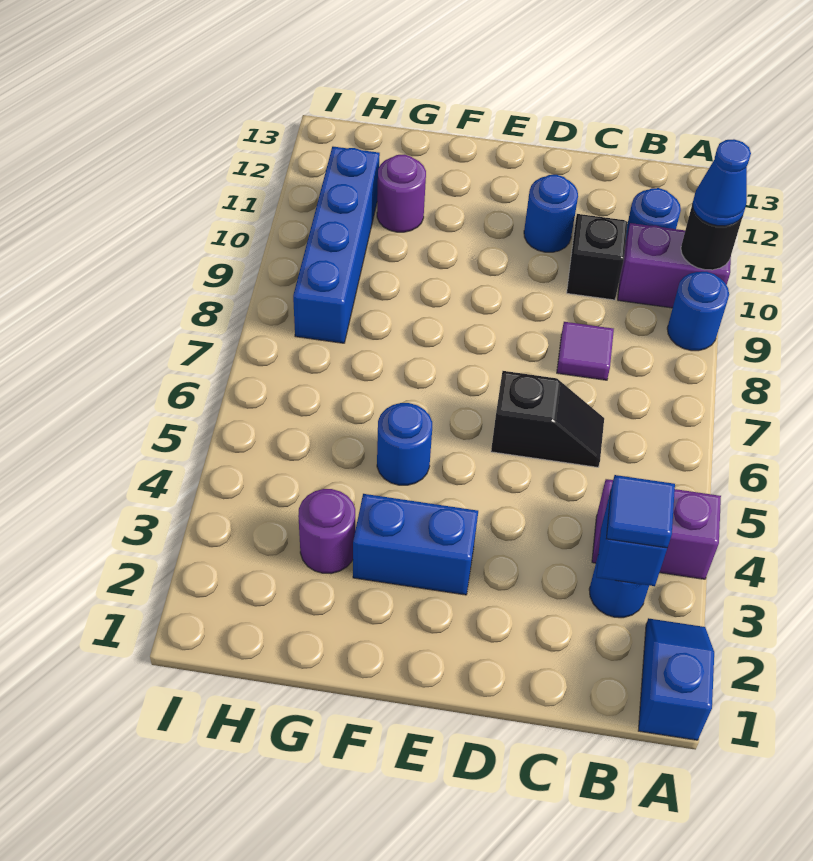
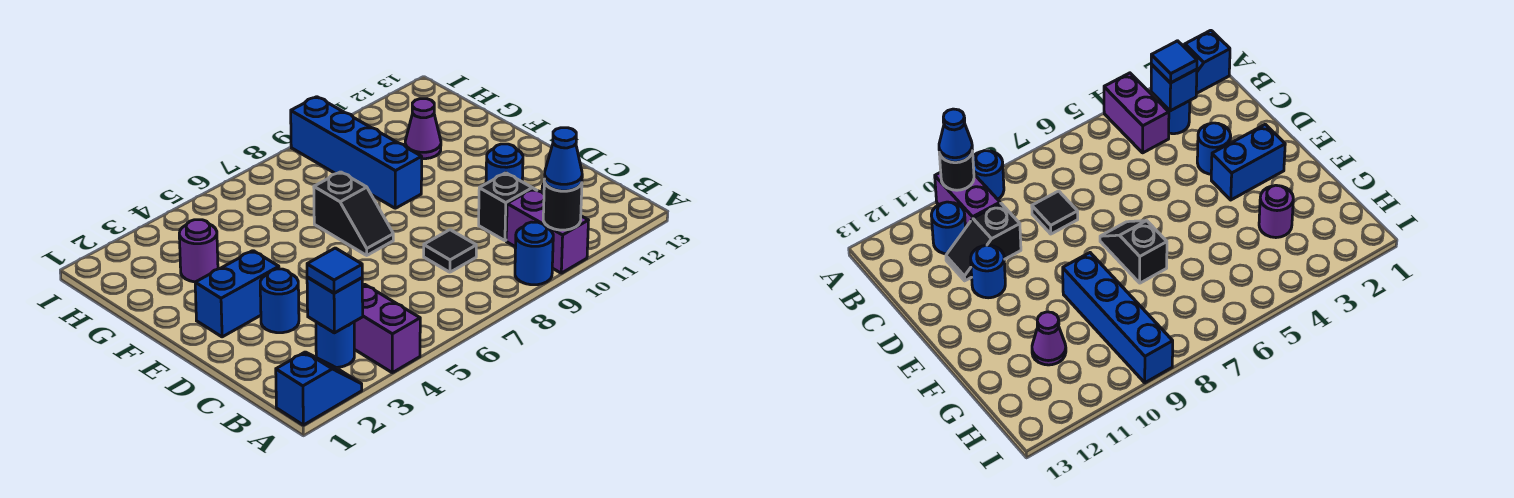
black 1x2 slope [491,371,604,467] -> black 1x2 slope moved to [314,172,393,255]
purple 1x1 tile [557,322,614,380] -> black 1x1 tile [424,230,476,272]
blue 1x2 brick [353,494,478,595] -> blue 1x2 brick turned to [195,251,279,337]
blue 1x1 round brick [377,403,432,485] -> blue 1x1 round brick moved to [260,269,299,333]
purple 1x1 round brick [377,155,426,232] -> purple 1x1 cone [405,99,441,159]
blue 1x4 brick [293,147,380,343] -> blue 1x4 brick turned to [291,97,422,208]

